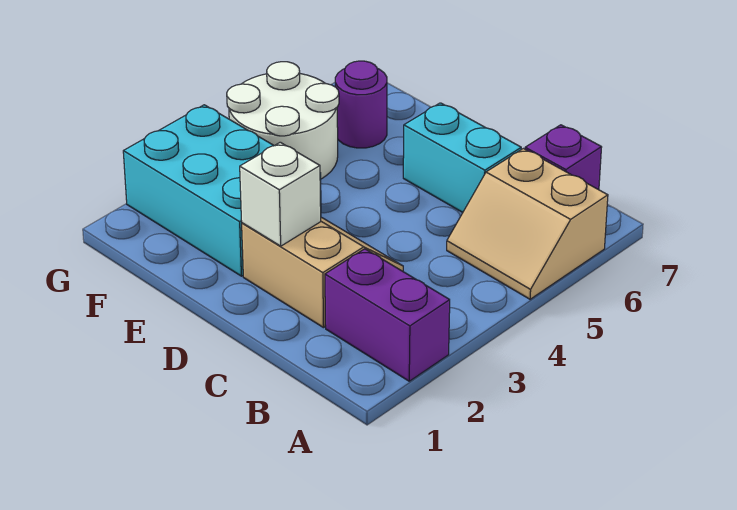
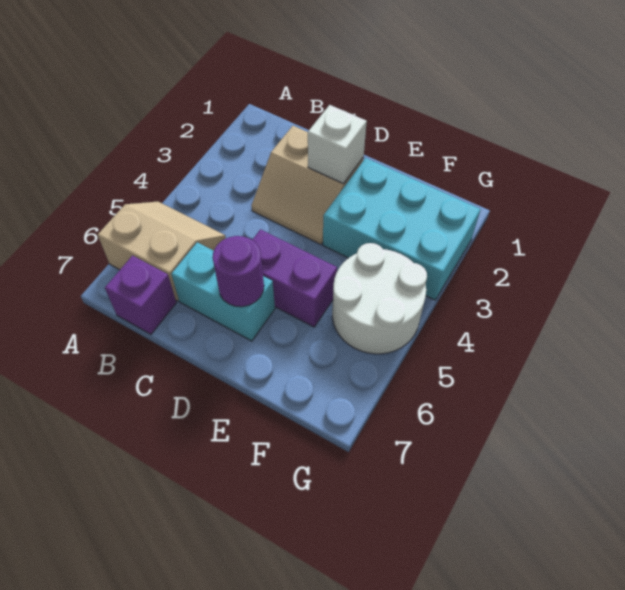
purple 1x2 brick [325,249,450,381] -> purple 1x2 brick moved to [252,229,337,327]
purple 1x1 round brick [335,61,387,148] -> purple 1x1 round brick moved to [212,236,264,307]

